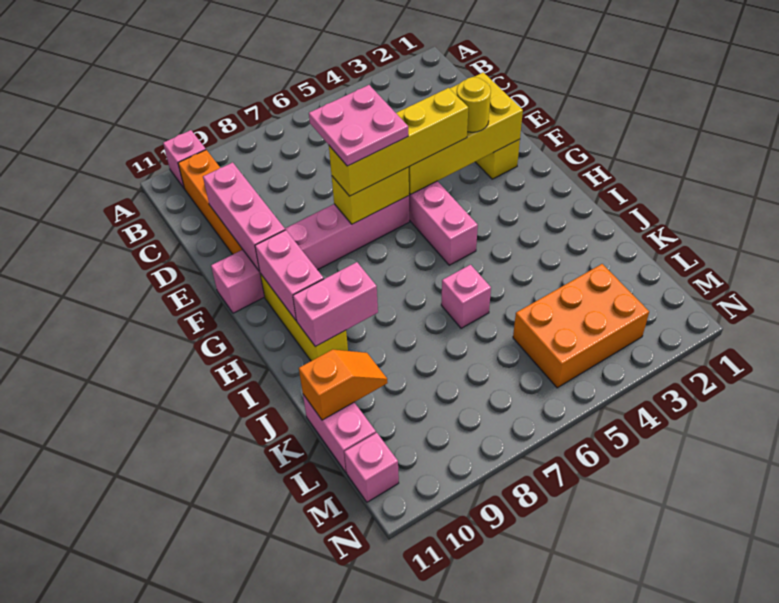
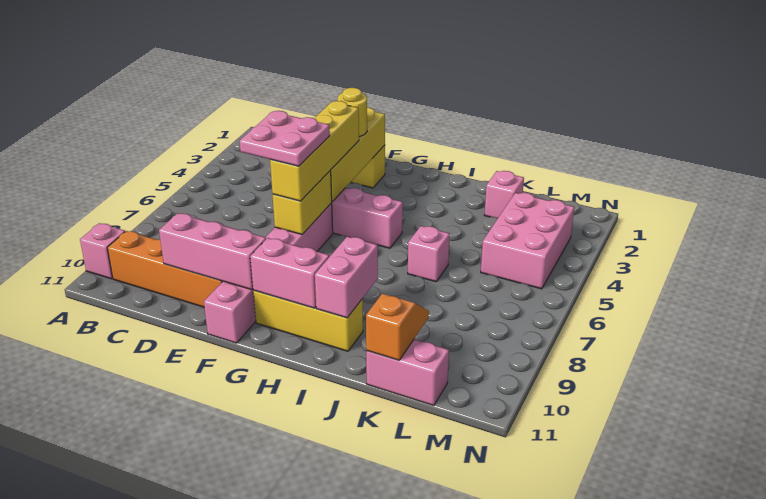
orange 2x3 brick [513,264,649,388] -> pink 2x3 brick [481,193,574,289]
pink 1x1 brick [344,433,399,502] -> pink 1x1 brick moved to [485,171,524,218]

